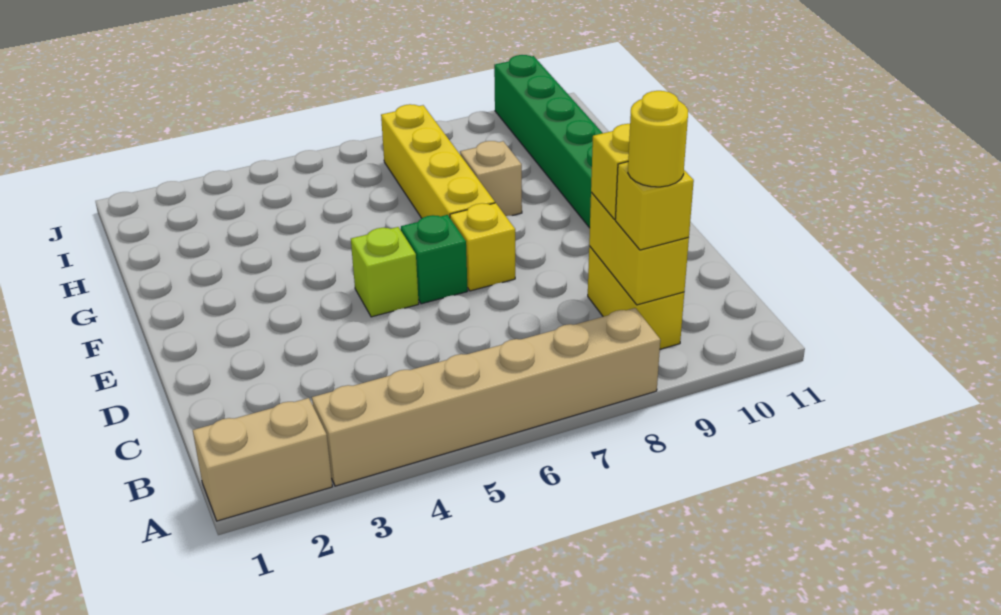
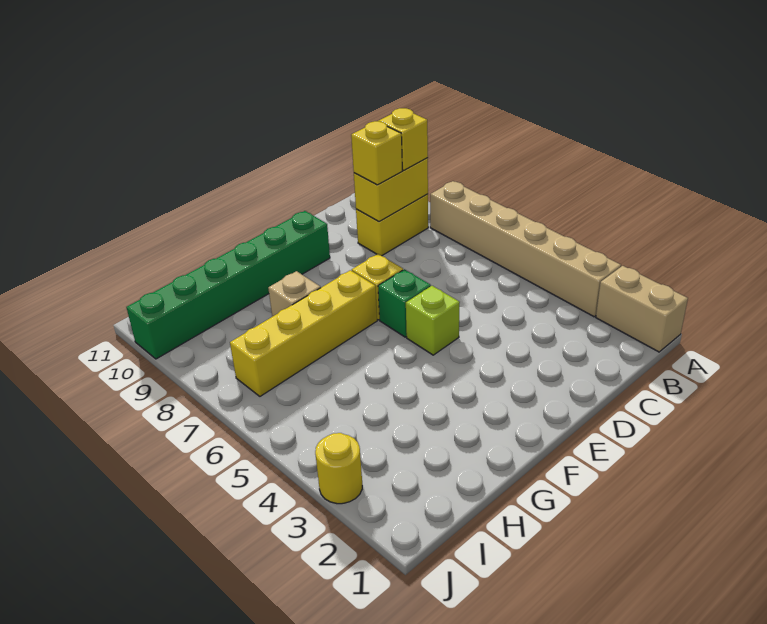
yellow 1x1 round brick [628,91,688,187] -> yellow 1x1 round brick moved to [315,433,362,504]

